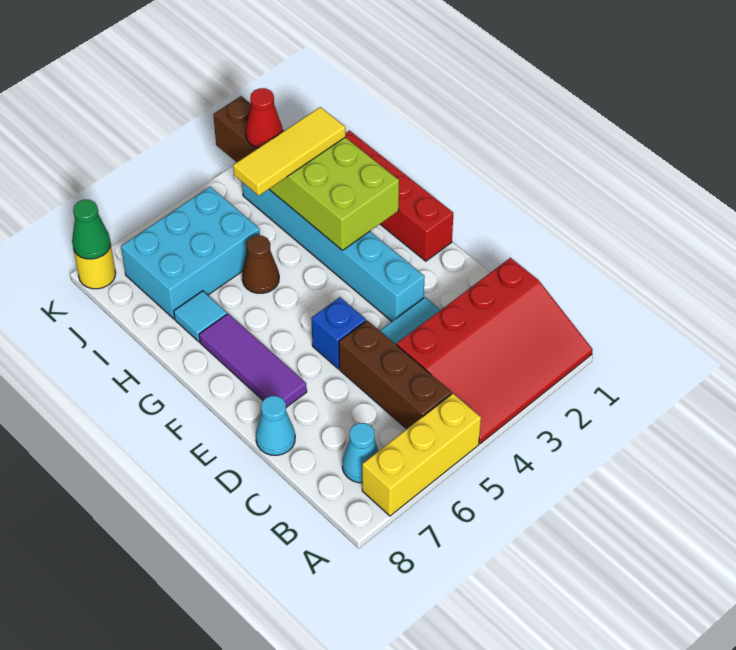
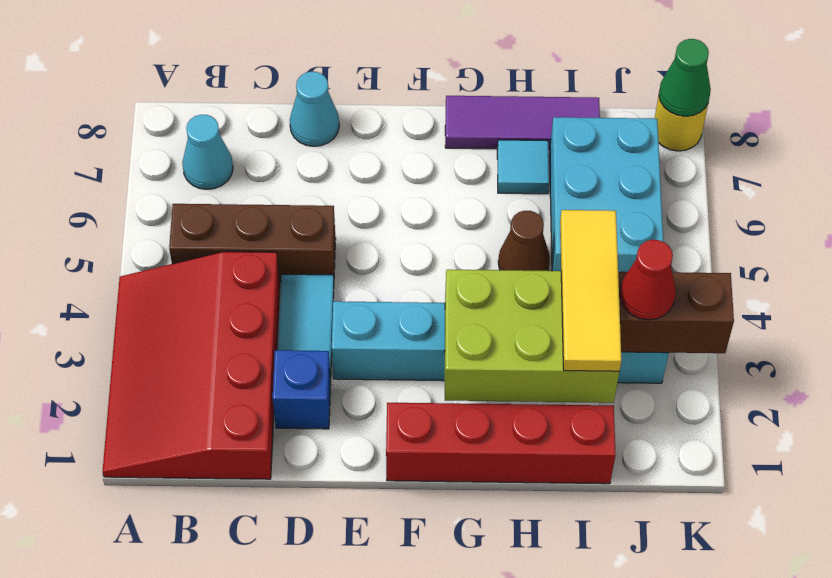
yellow 1x3 brick [362,393,481,516] -> none
blue 1x1 brick [311,297,366,369] -> blue 1x1 brick moved to [273,350,331,429]
purple 1x3 tile [199,314,307,407] -> purple 1x3 tile moved to [445,96,600,149]

